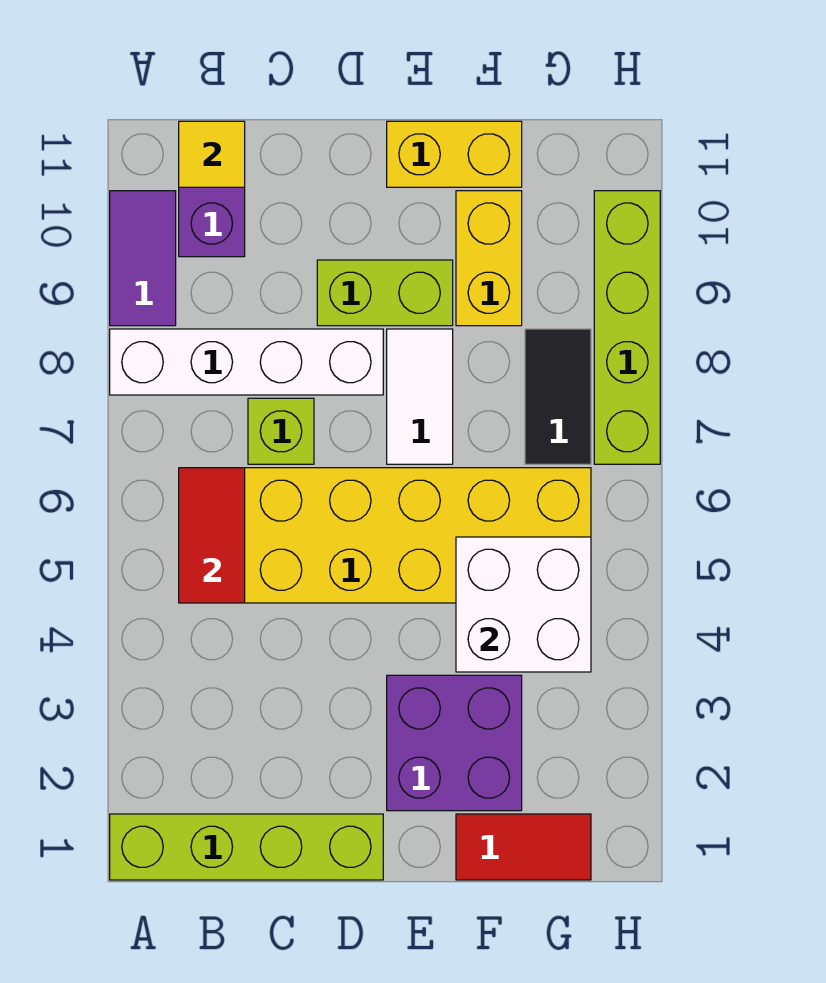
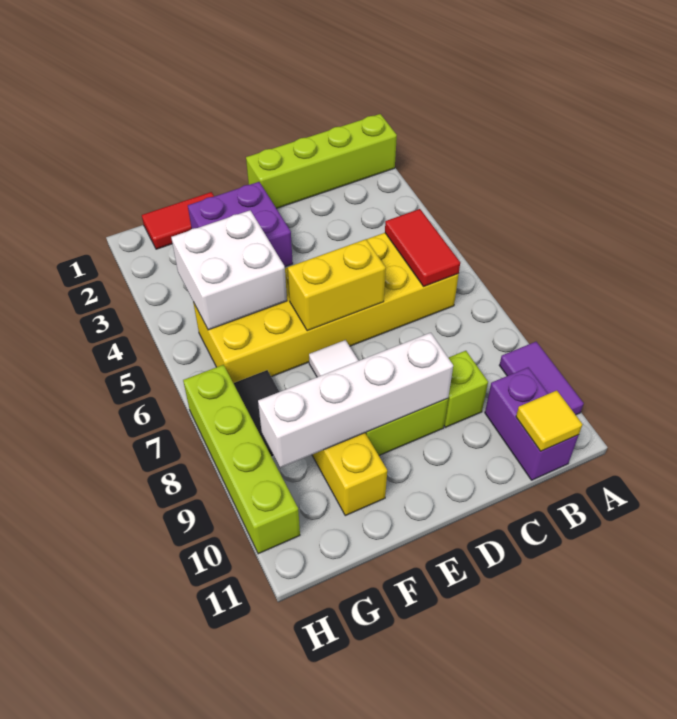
white 1x4 brick [110,329,383,395] -> white 1x4 brick moved to [258,333,453,468]
lime 1x1 brick [248,398,314,464] -> lime 1x1 brick moved to [444,351,488,427]
yellow 1x2 brick [387,121,522,187] -> yellow 1x2 brick moved to [288,239,386,331]

